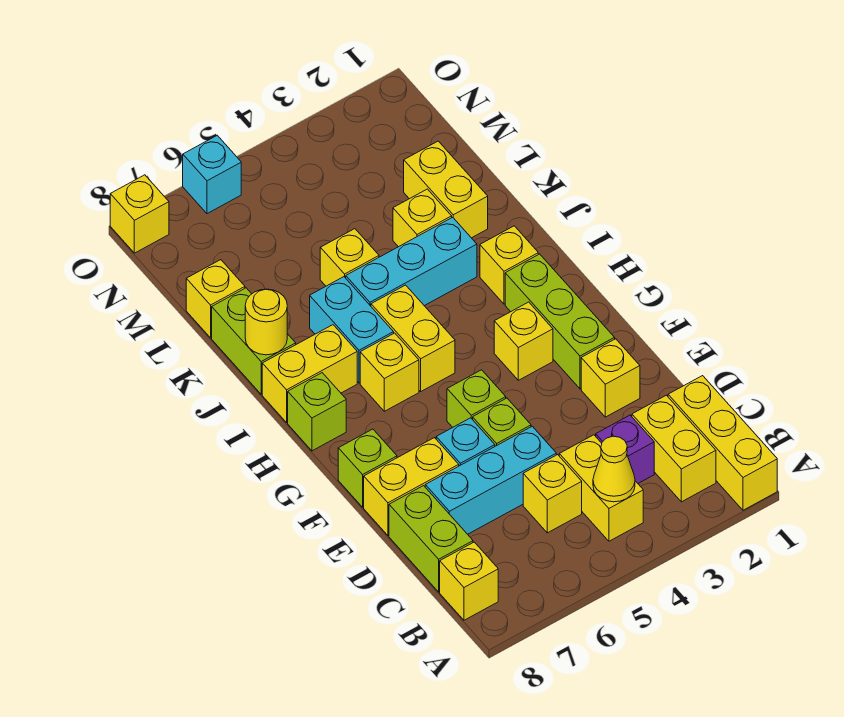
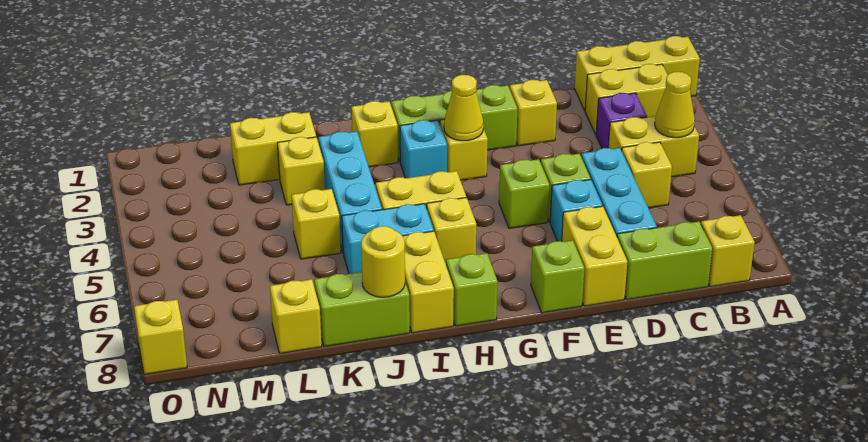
none -> yellow 1x1 cone [444,75,483,141]
cyan 1x1 brick [183,135,241,214] -> cyan 1x1 brick moved to [400,120,447,178]

